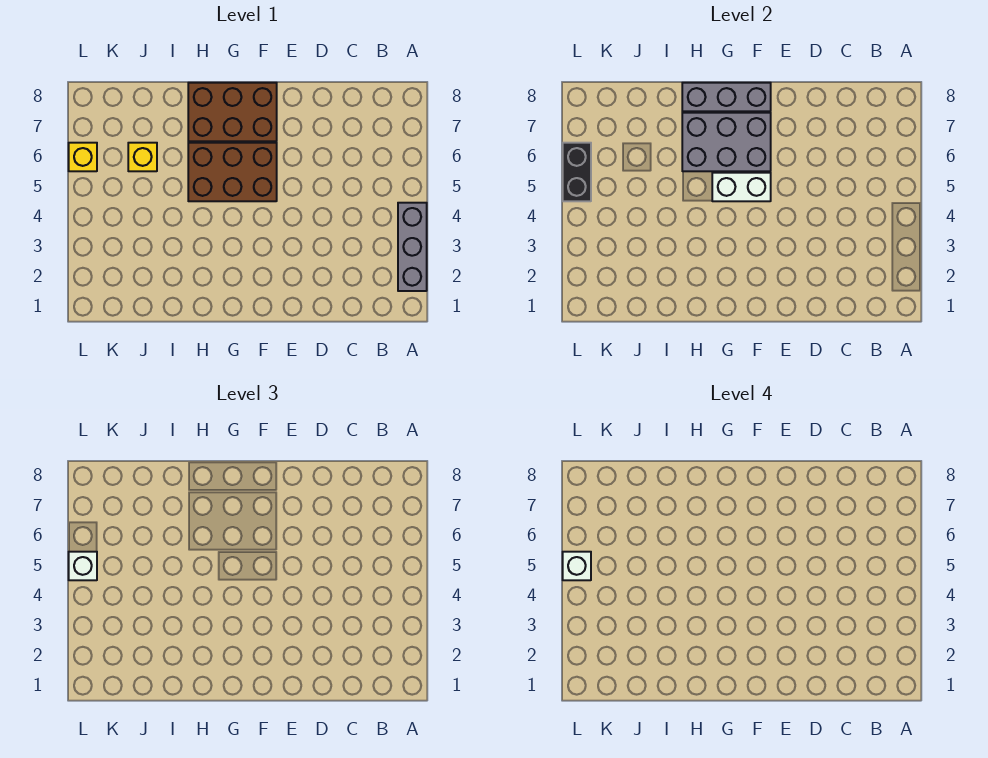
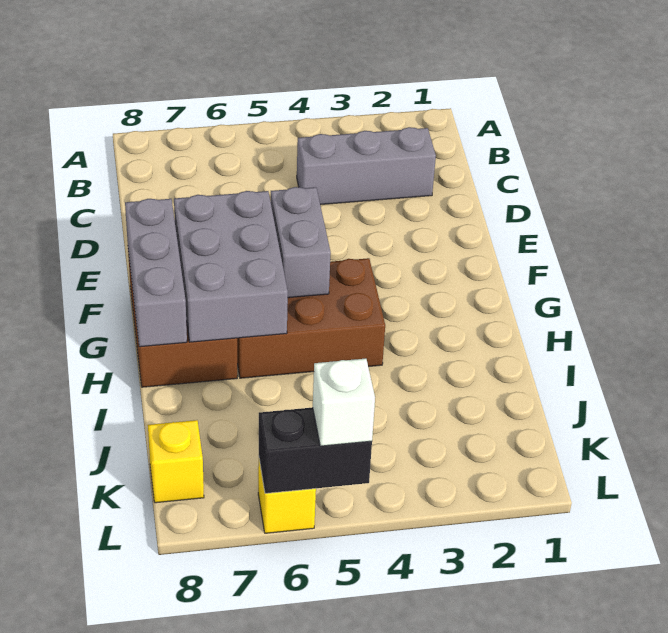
grey 1x3 brick [398,203,427,291] -> grey 1x3 brick moved to [297,127,436,205]
brown 2x3 brick [188,143,277,201] -> brown 2x3 brick turned to [237,258,385,378]
white 1x2 brick [712,173,771,201] -> grey 1x2 brick [271,187,331,298]
yellow 1x1 brick [128,143,157,171] -> yellow 1x1 brick moved to [148,420,204,503]
white 1x1 brick [563,552,591,580] -> none

